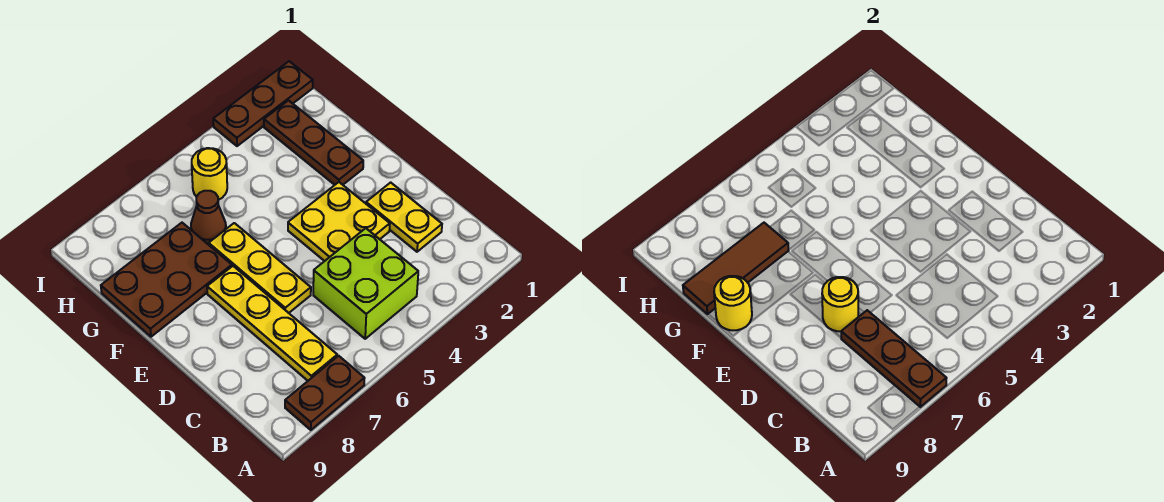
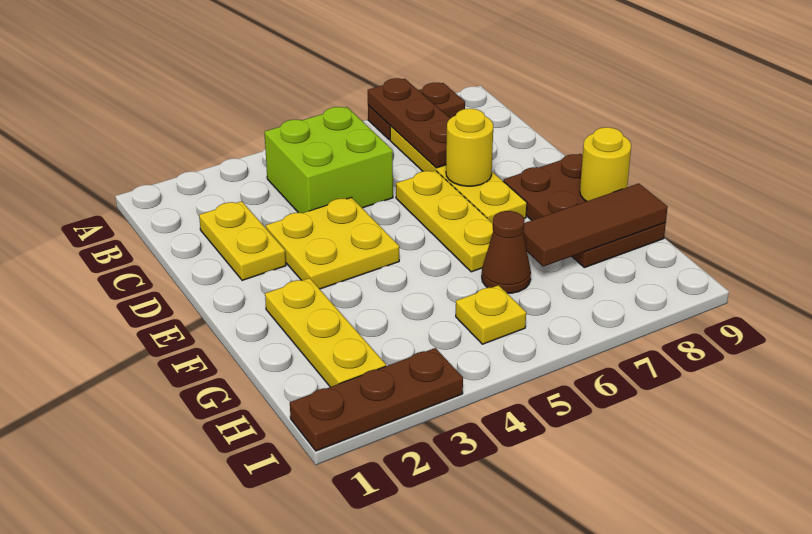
brown 1x3 plate [264,101,363,185] -> yellow 1x3 plate [265,278,386,387]
brown 2x3 plate [101,223,232,337] -> brown 2x3 plate turned to [503,154,666,268]
yellow 1x1 round brick [192,148,227,200] -> yellow 1x1 plate [456,285,526,344]

